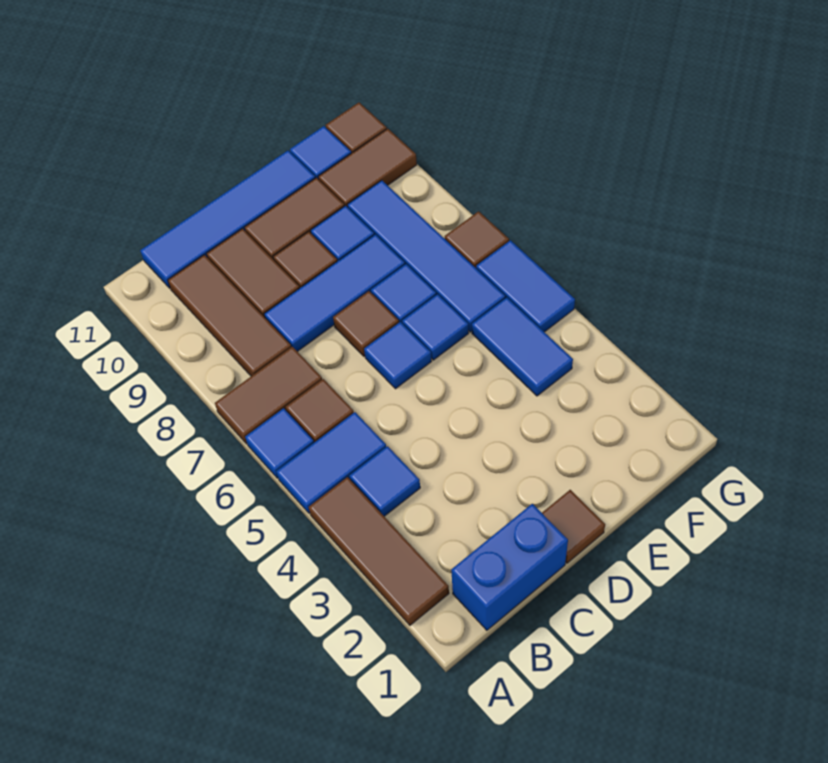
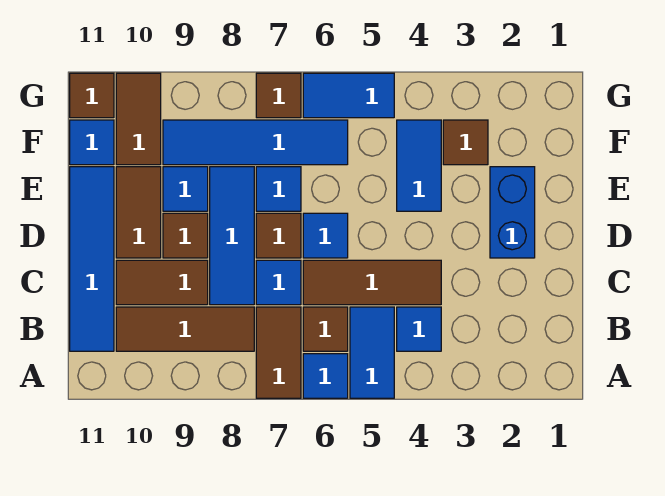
brown 1x3 tile [309,477,449,625] -> brown 1x3 tile moved to [303,260,441,305]
blue 1x2 brick [451,504,568,630] -> blue 1x2 brick moved to [490,167,535,258]
brown 1x1 tile [542,490,605,563] -> brown 1x1 tile moved to [443,120,488,165]
blue 1x1 tile [402,294,469,360] -> blue 1x1 tile moved to [256,260,301,305]
blue 1x2 tile [472,298,573,396] -> blue 1x2 tile turned to [397,120,441,211]

